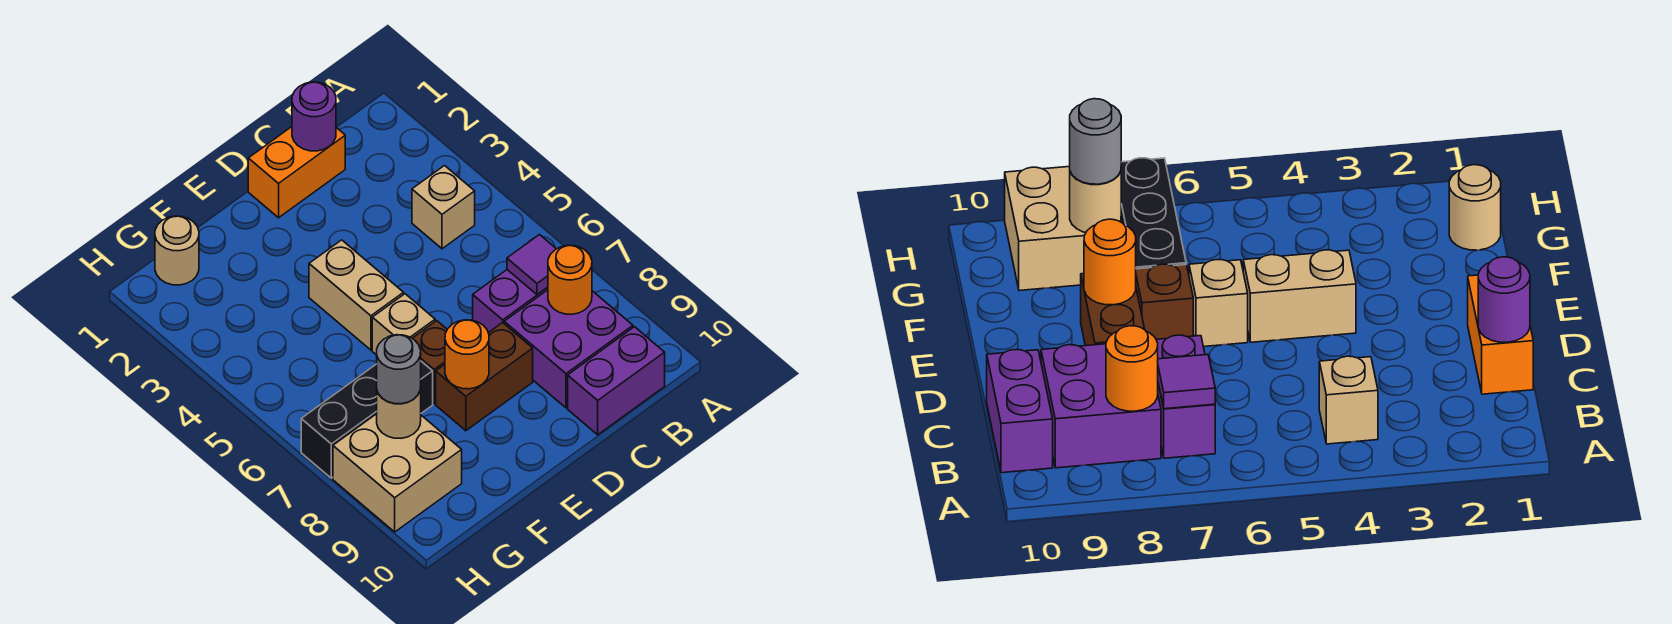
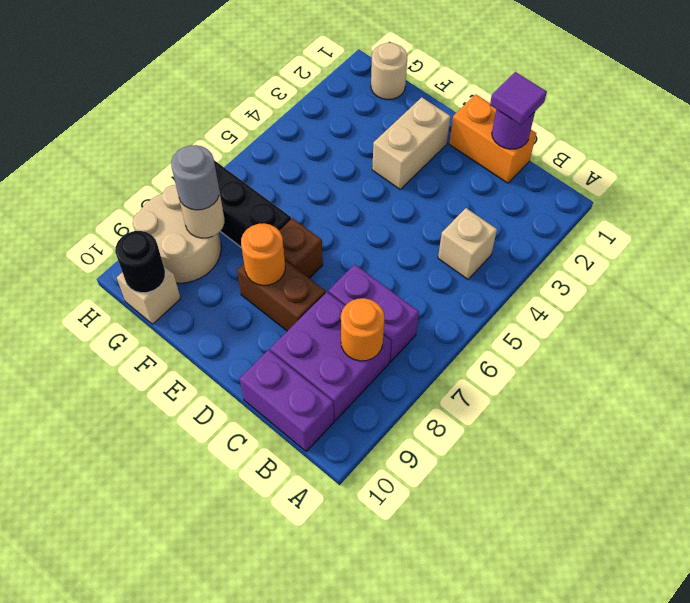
purple 1x1 tile [507,235,556,295] -> purple 1x1 tile moved to [490,72,547,125]
tan 1x2 brick [309,240,404,350] -> tan 1x2 brick moved to [372,97,450,189]
tan 1x1 brick [372,294,435,355] -> tan 1x1 brick moved to [117,266,181,324]
tan 2x2 brick [333,414,462,532] -> tan 2x2 round brick [133,185,221,283]
none -> black 1x1 round brick [115,231,165,293]

